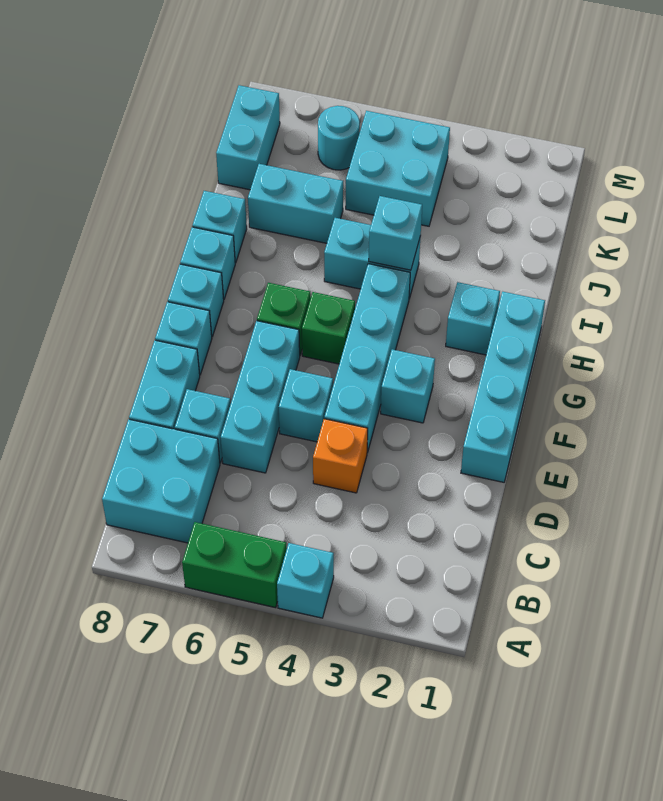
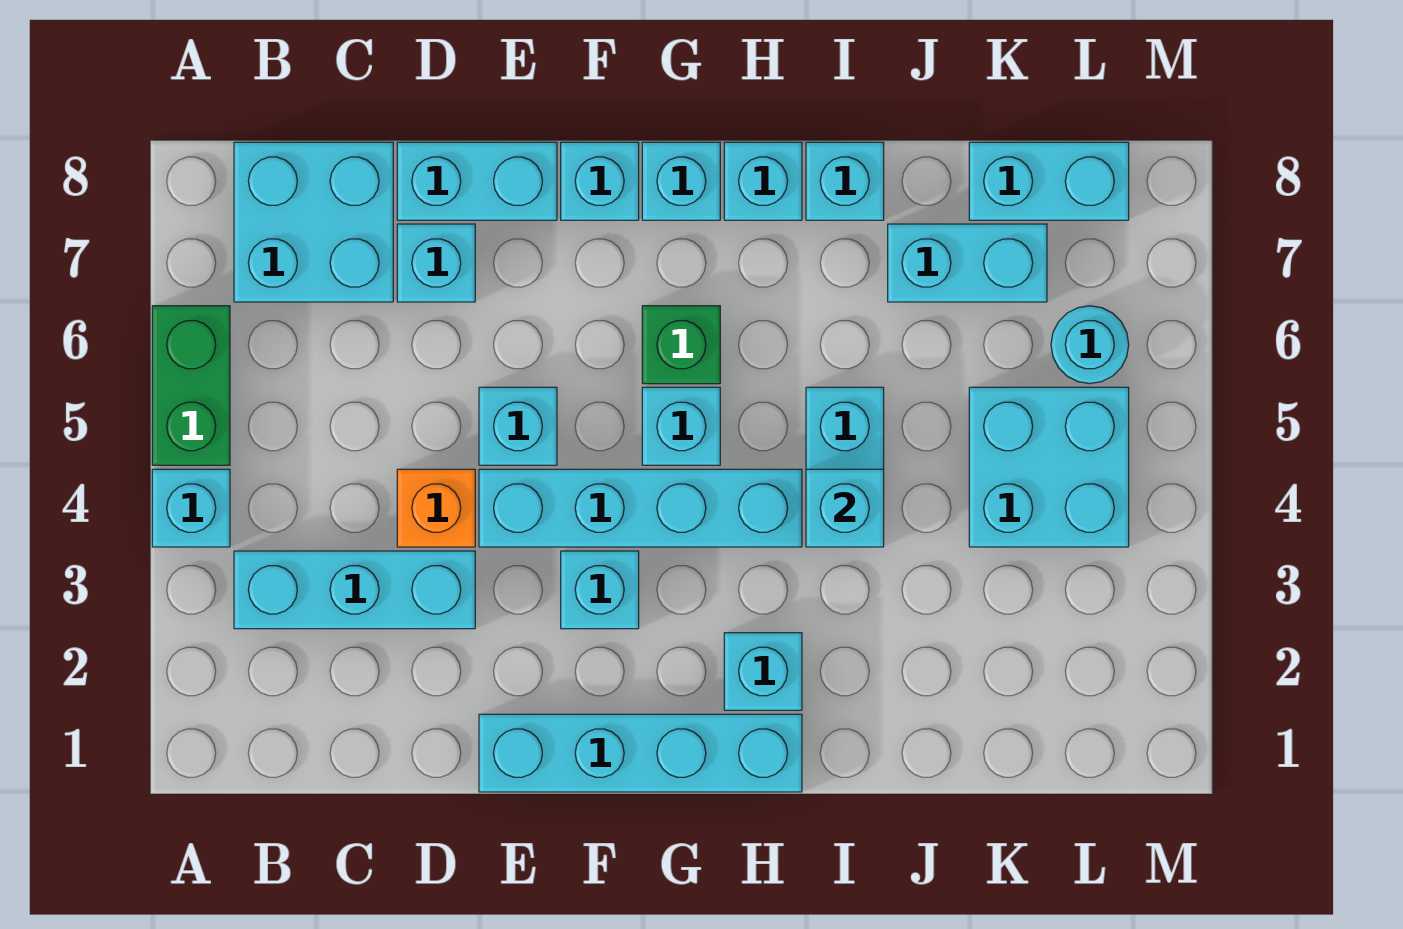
cyan 1x3 brick [221,321,300,473] -> cyan 1x3 brick moved to [234,551,475,629]
green 1x1 brick [302,292,355,364] -> cyan 1x1 brick [642,387,720,465]
cyan 1x2 brick [248,164,343,243] -> cyan 1x2 brick turned to [888,224,1047,302]

